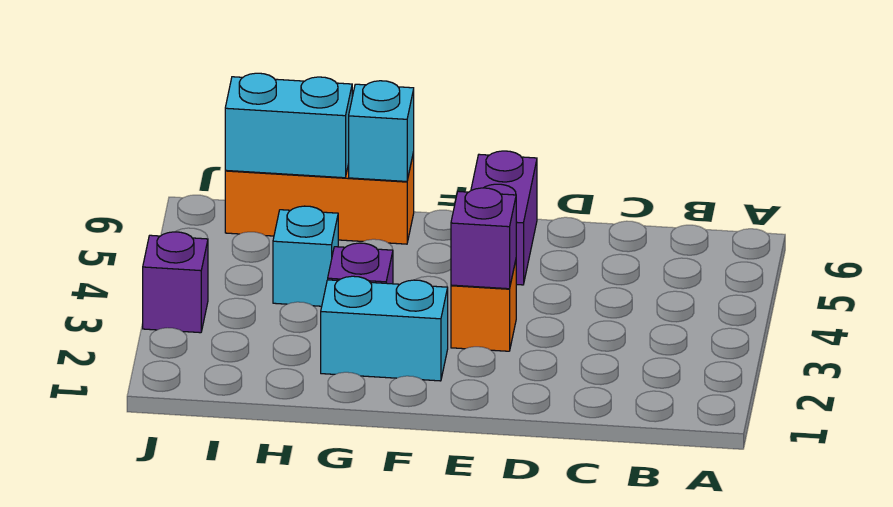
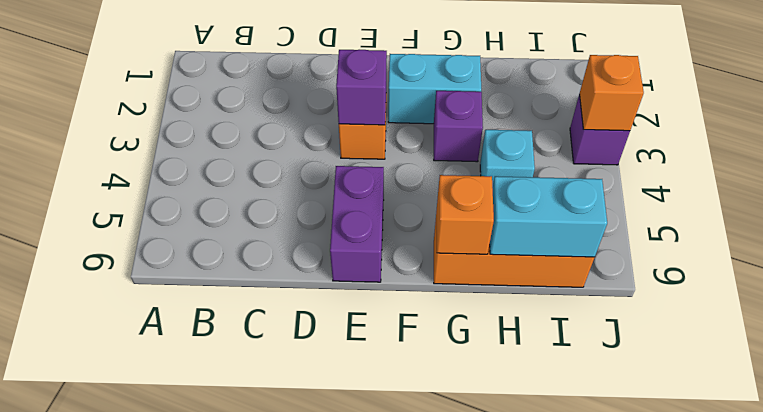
cyan 1x1 brick [349,81,414,181] -> orange 1x1 brick [437,175,494,254]
none -> orange 1x1 brick [579,55,644,131]

